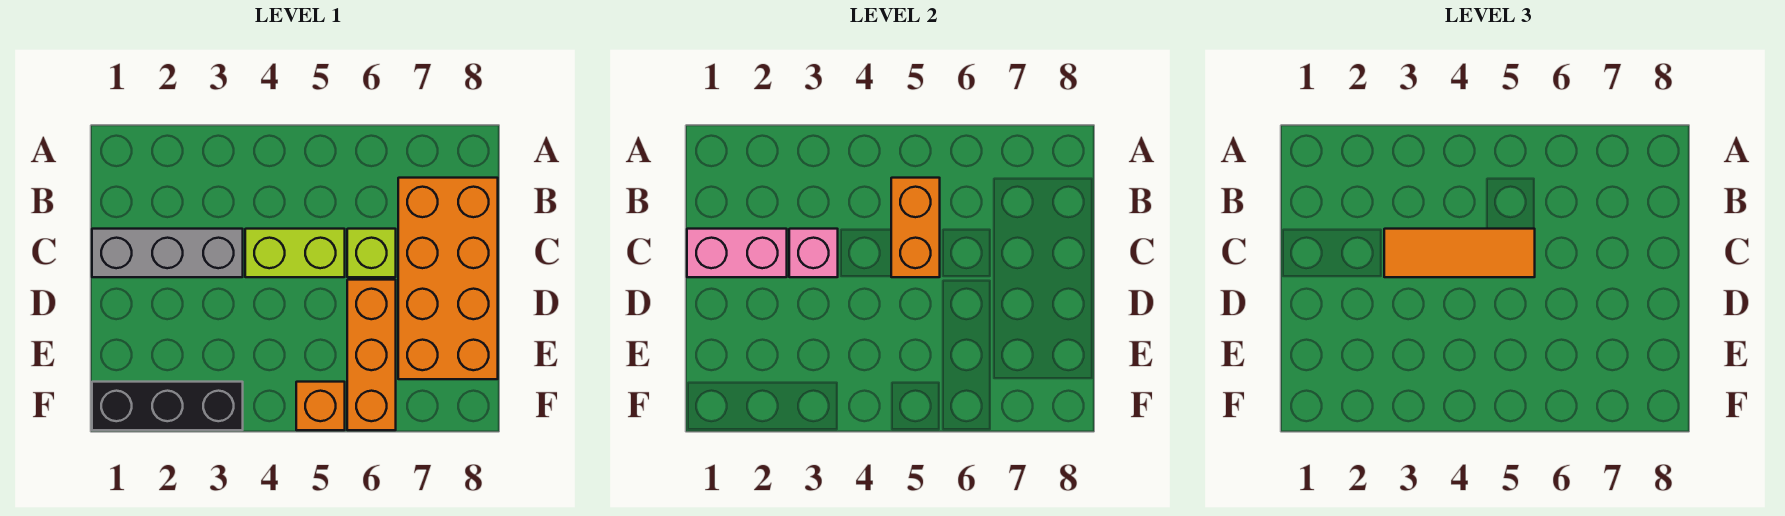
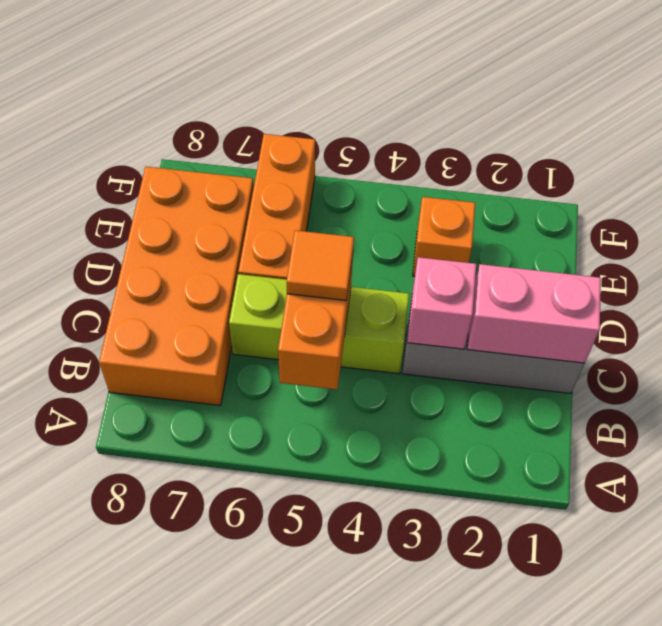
orange 1x3 tile [1384,229,1535,277] -> orange 1x1 tile [287,230,354,301]
black 1x3 brick [92,382,243,430] -> none
orange 1x1 brick [296,382,345,430] -> orange 1x1 brick moved to [413,197,475,276]

